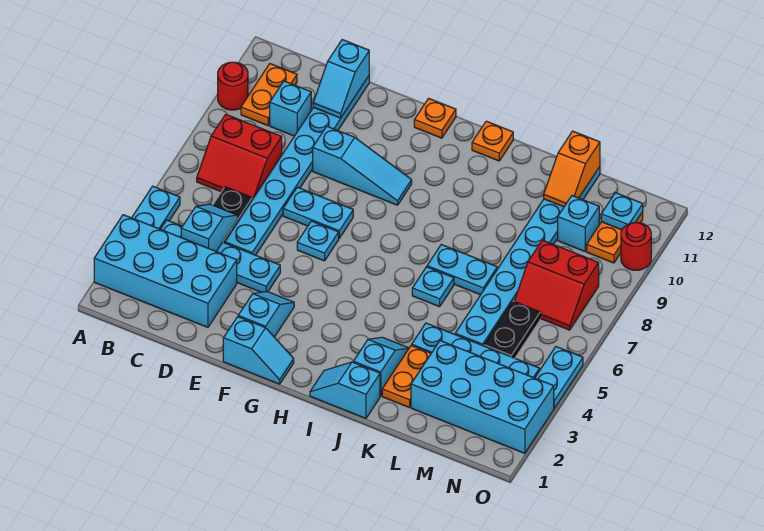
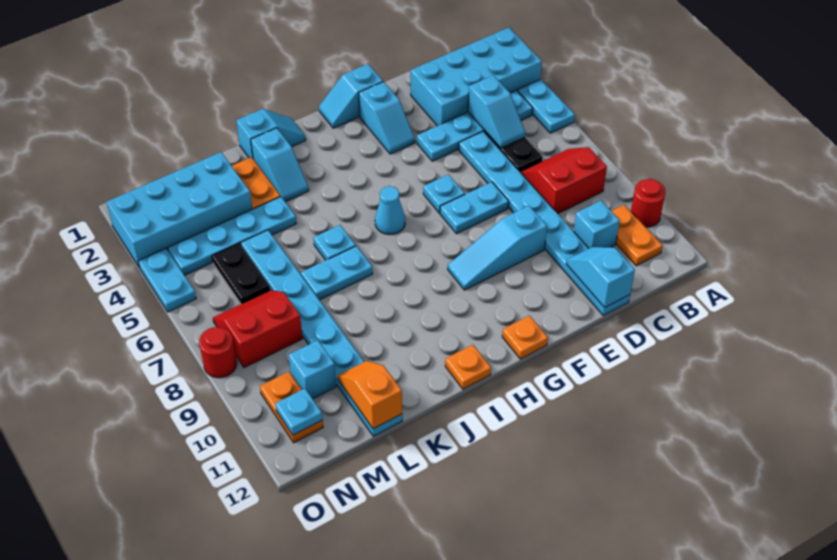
none -> cyan 1x1 cone [375,186,405,235]
red 1x1 round brick [621,222,651,270] -> red 1x1 round brick moved to [199,327,237,378]

